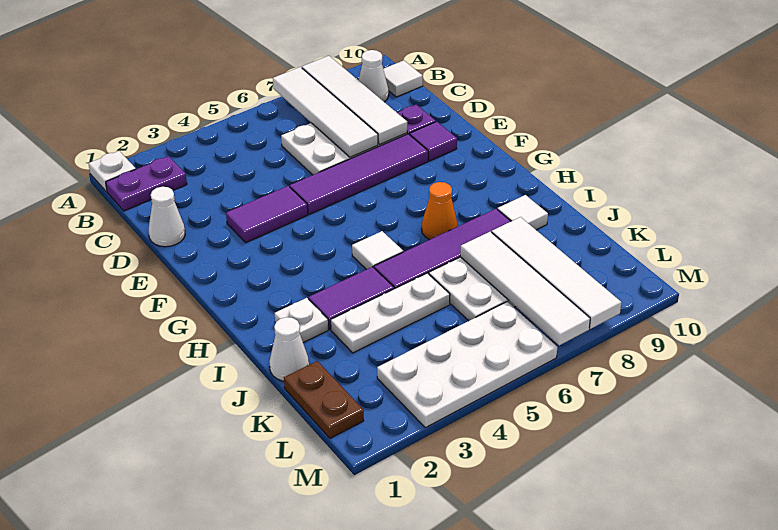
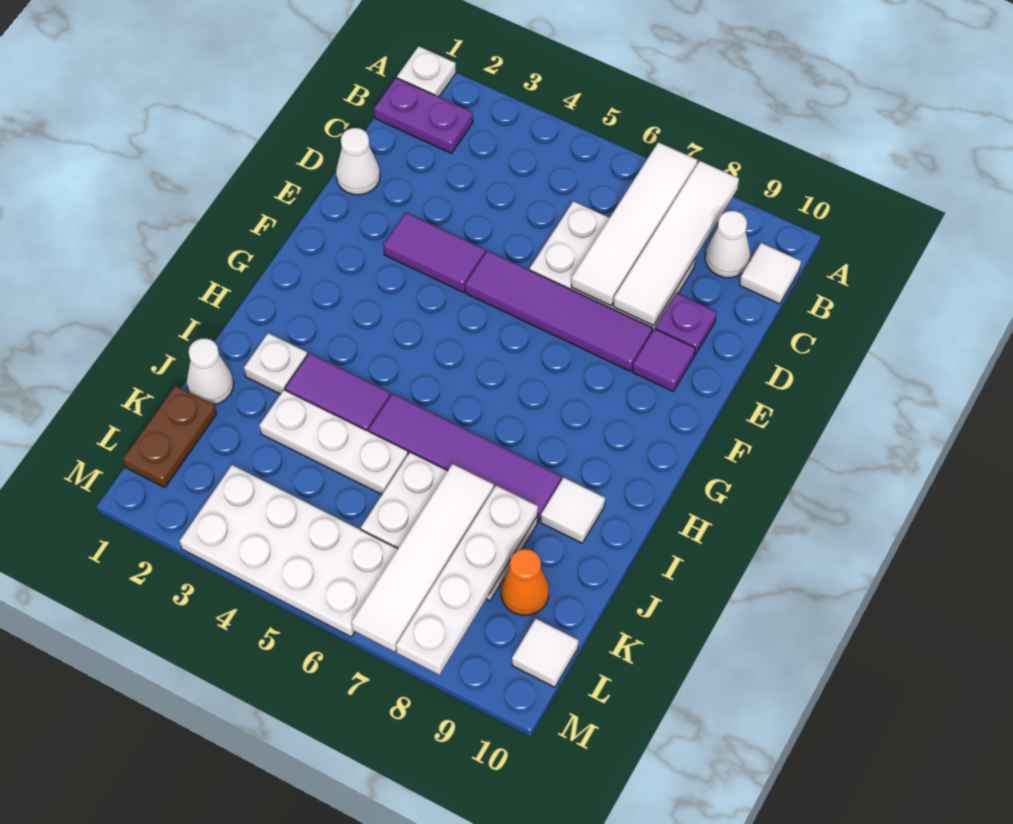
white 1x1 tile [352,231,403,270] -> white 1x1 tile moved to [512,619,579,687]
orange 1x1 cone [422,182,458,240] -> orange 1x1 cone moved to [501,549,549,615]
white 1x4 tile [492,217,621,329] -> white 1x4 plate [396,486,538,675]

